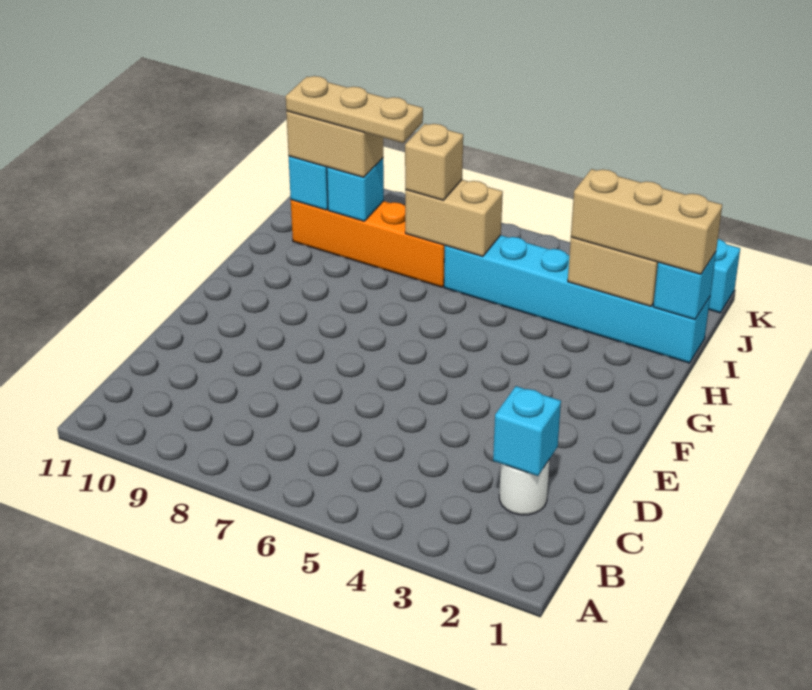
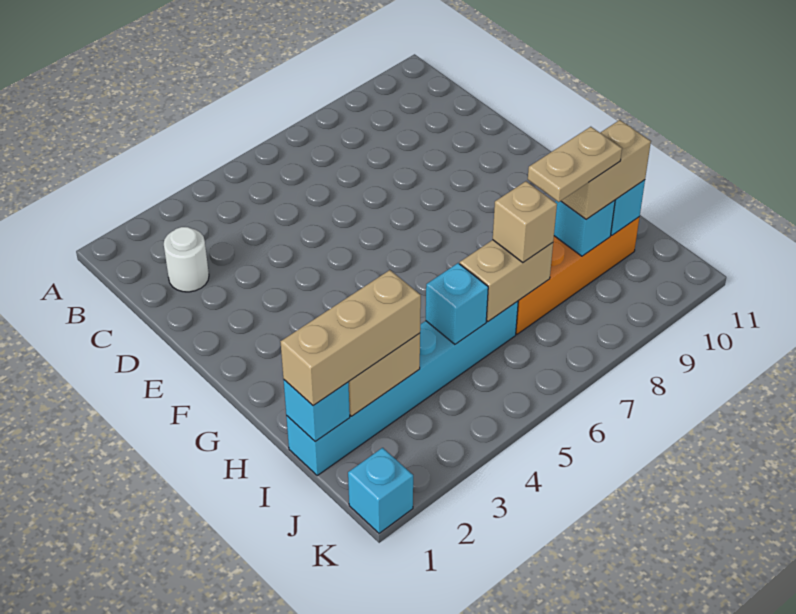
cyan 1x1 brick [493,386,561,476] -> cyan 1x1 brick moved to [426,263,488,344]
tan 1x3 plate [286,76,423,143] -> tan 1x2 plate [528,127,622,202]

